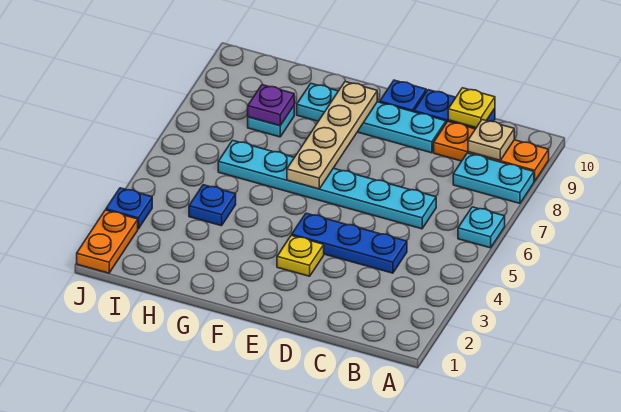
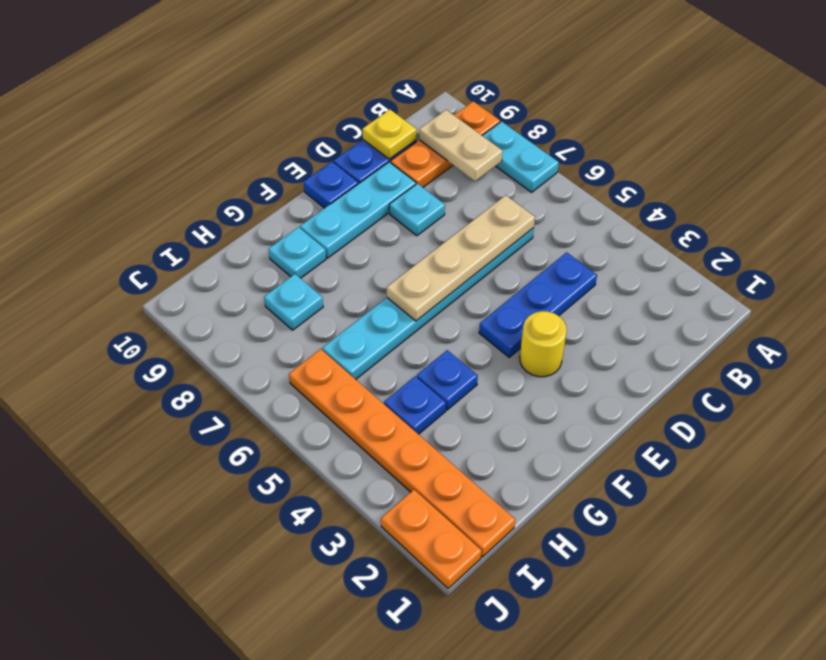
cyan 1x1 plate [458,207,505,248] -> cyan 1x1 plate moved to [389,184,445,236]
cyan 1x2 plate [453,153,534,203] -> cyan 1x2 plate turned to [482,122,559,192]
tan 1x1 plate [468,120,514,160] -> tan 1x2 plate [419,110,503,181]
yellow 1x1 plate [277,235,324,276] -> yellow 1x1 round brick [520,311,567,377]
tan 1x4 plate [287,81,377,189] -> tan 1x4 plate turned to [387,195,535,321]
purple 1x1 plate [248,85,294,126] -> none
none -> orange 1x6 plate [289,349,515,557]
blue 1x1 plate [106,188,152,229] -> blue 1x1 plate moved to [417,350,478,410]

